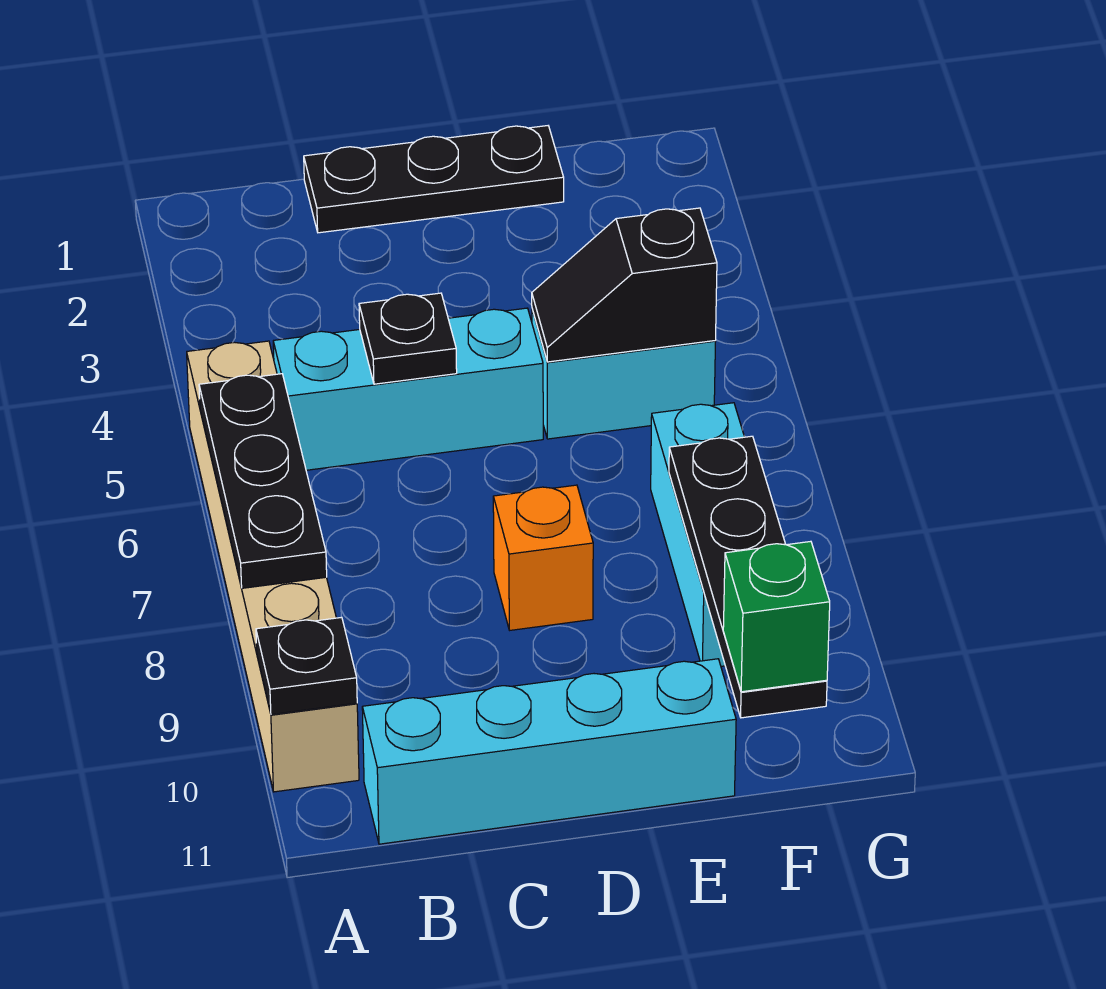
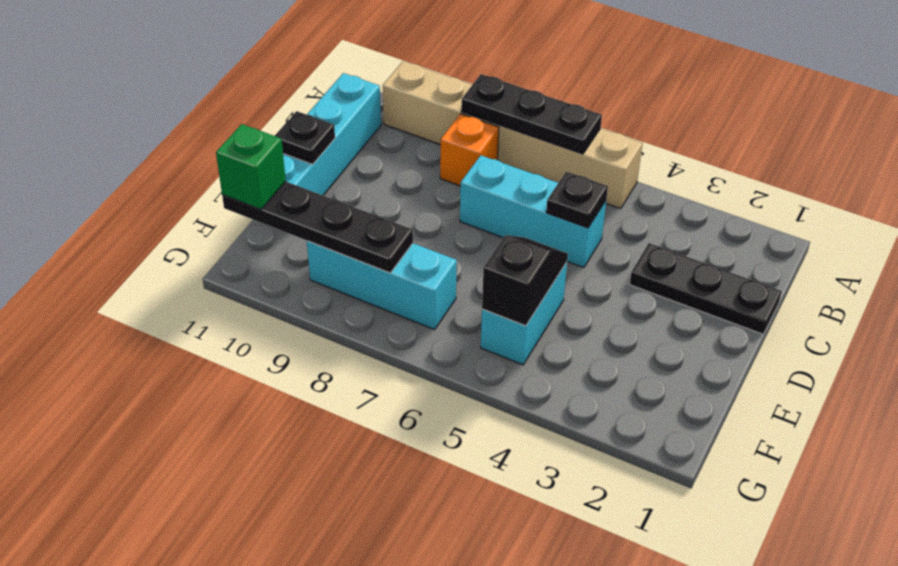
black 1x1 plate [256,617,357,715] -> black 1x1 plate moved to [275,111,335,164]
cyan 1x3 brick [273,308,543,470] -> cyan 1x3 brick turned to [460,155,606,268]
black 1x3 plate [304,126,564,233] -> black 1x3 plate turned to [630,243,782,334]
orange 1x1 brick [493,485,593,630] -> orange 1x1 brick moved to [440,114,499,186]

